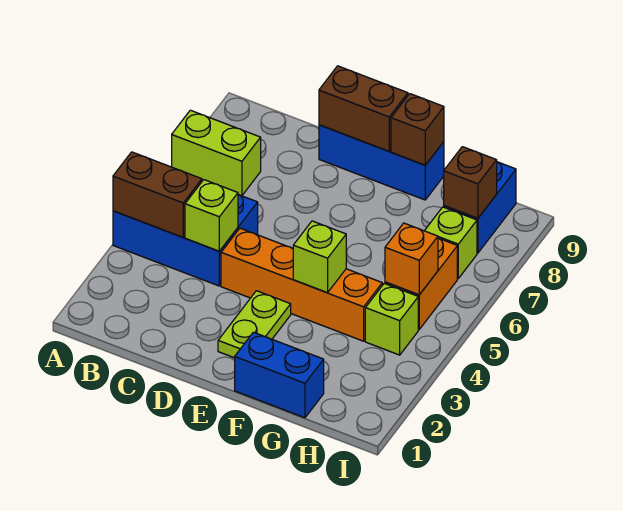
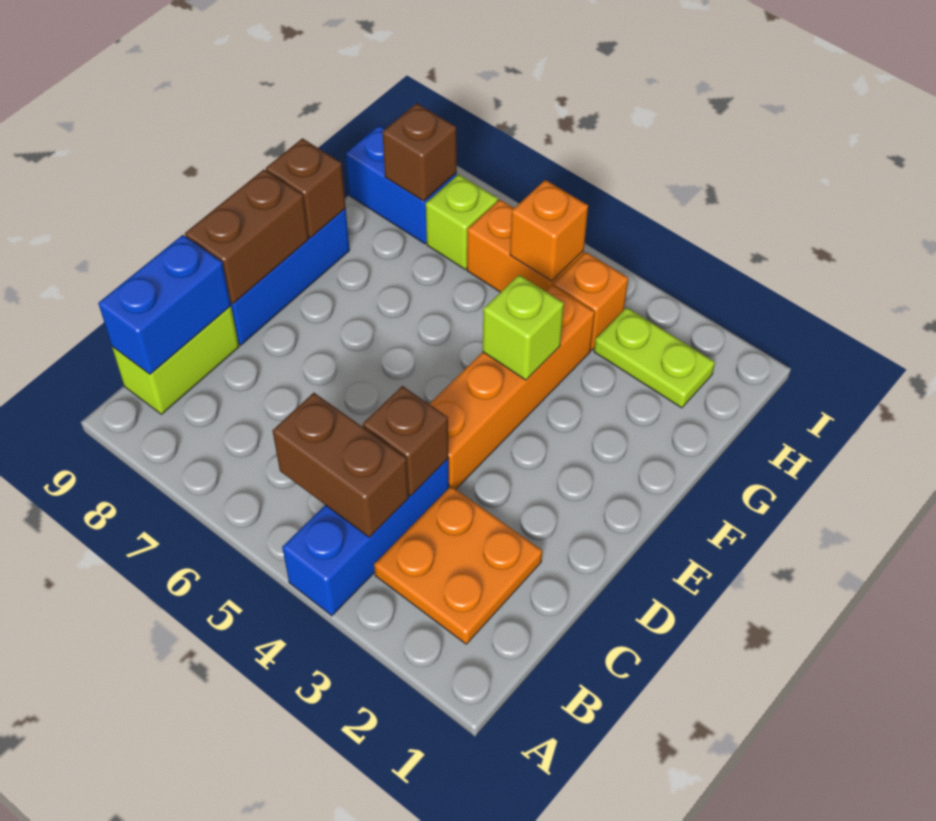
blue 2x3 brick [113,195,258,286] -> blue 1x3 brick [282,459,449,616]
brown 1x2 brick [113,152,202,237] -> brown 1x2 brick turned to [273,393,409,537]
lime 1x2 brick [172,110,261,196] -> lime 1x2 brick moved to [112,306,239,414]
none -> orange 2x2 plate [374,486,542,644]
lime 1x1 brick [185,180,238,251] -> brown 1x1 brick [363,386,448,496]
lime 1x2 plate [218,291,291,358] -> lime 1x2 plate moved to [594,307,715,408]
blue 1x2 brick [235,332,324,418] -> blue 1x2 brick moved to [98,235,231,374]
lime 1x1 brick [365,284,418,355] -> orange 1x1 brick [553,252,628,350]

